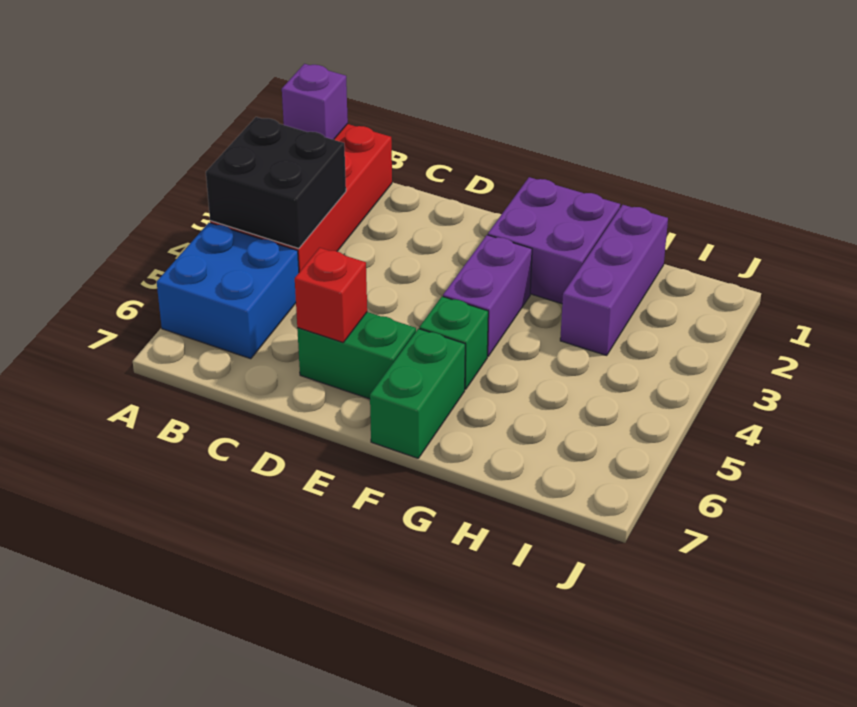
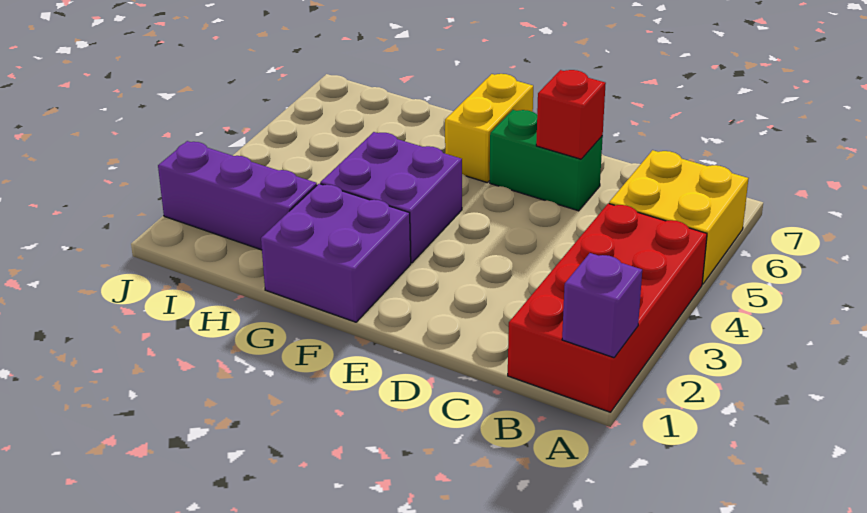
black 2x2 brick [206,117,346,248] -> none
blue 2x2 brick [157,223,299,359] -> yellow 2x2 brick [609,150,749,284]
purple 1x2 brick [443,235,532,356] -> purple 2x2 brick [320,132,462,263]
green 1x1 brick [419,296,488,389] -> none
green 1x2 brick [370,329,465,458] -> yellow 1x2 brick [445,74,533,182]
purple 1x3 brick [560,205,668,355] -> purple 1x3 brick turned to [158,141,317,250]

